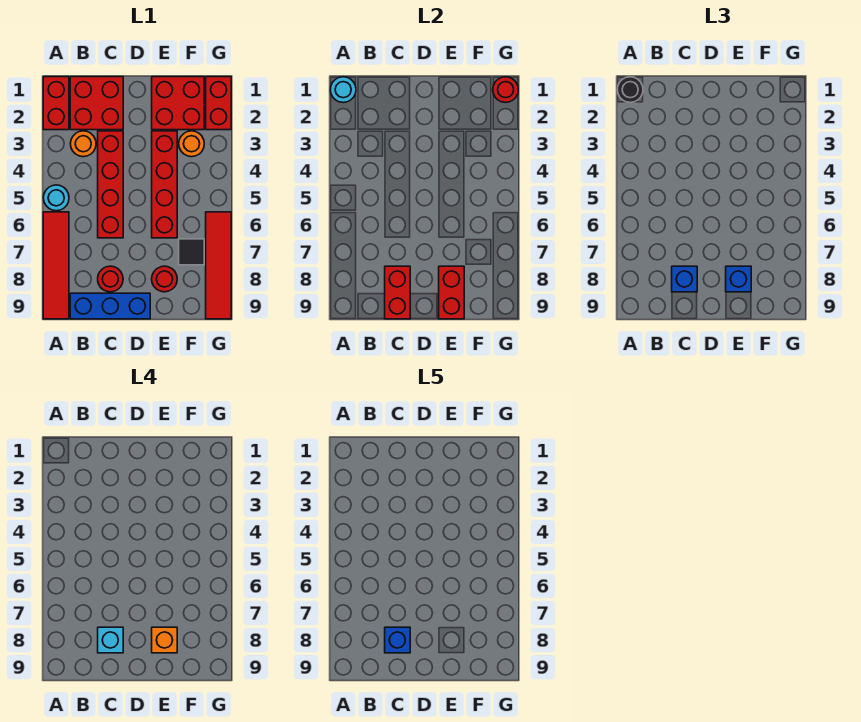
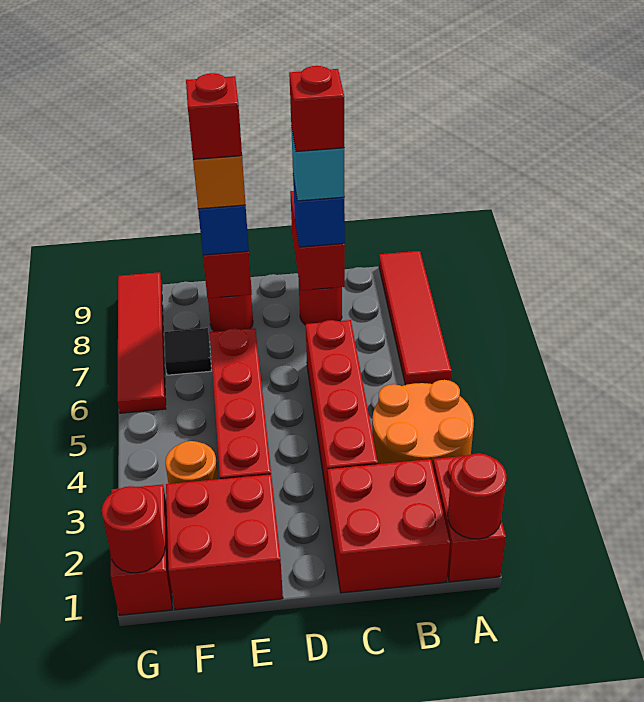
cyan 1x1 round brick [330,77,356,103] -> red 1x1 round brick [448,453,507,539]
black 1x1 round brick [617,77,643,103] -> none
cyan 1x1 round brick [43,185,69,211] -> none
orange 1x1 round brick [70,131,96,157] -> orange 2x2 round brick [372,380,474,465]
blue 1x3 brick [70,293,150,319] -> none
blue 1x1 brick [385,627,410,653] -> red 1x1 brick [289,66,344,151]
none -> red 1x1 brick [186,73,242,159]

